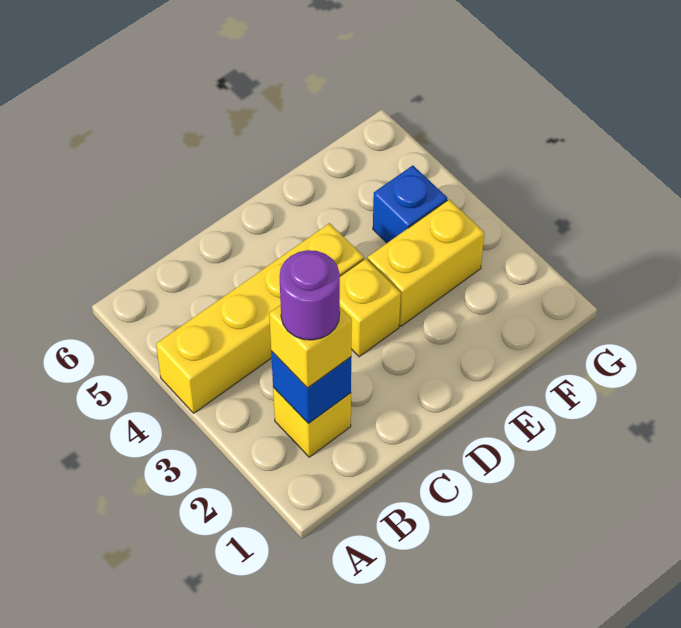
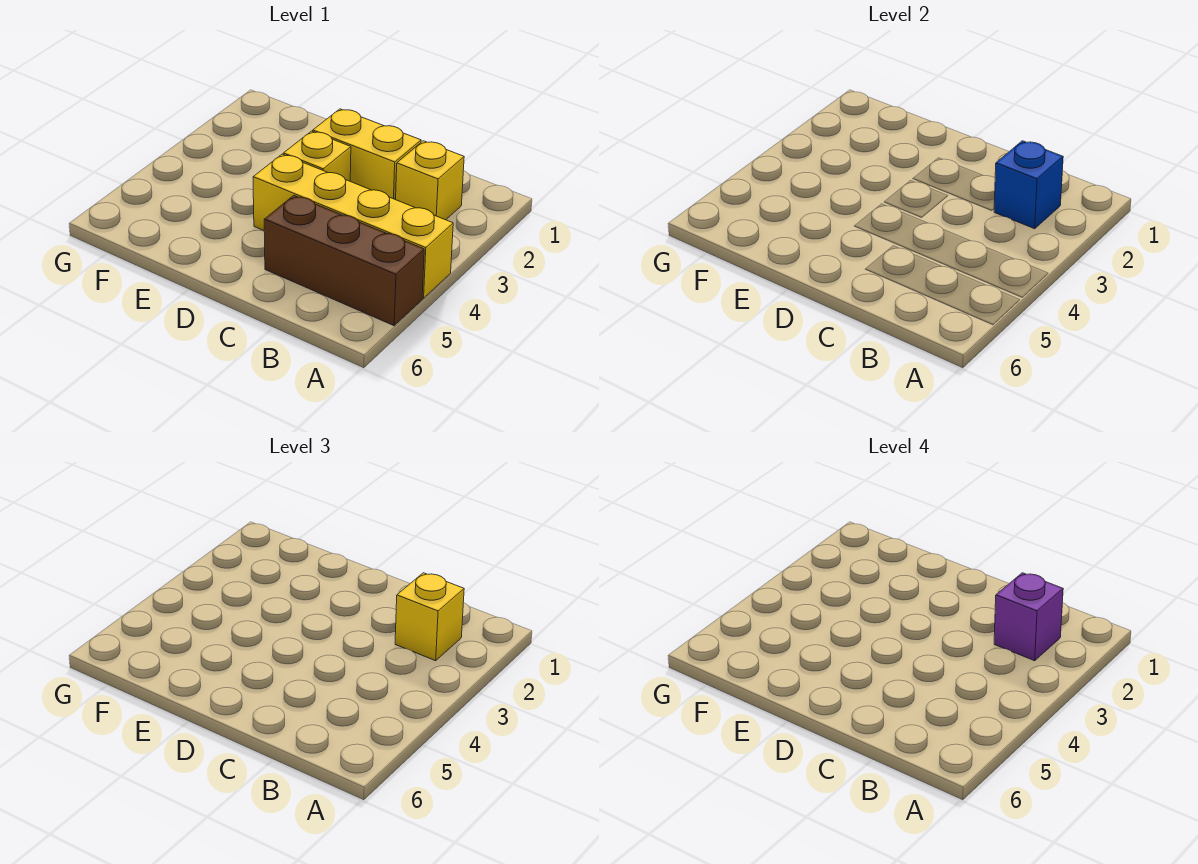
none -> brown 1x3 brick [264,195,424,326]
purple 1x1 round brick [280,250,340,340] -> purple 1x1 brick [994,573,1063,661]
yellow 1x2 brick [368,200,484,326] -> yellow 1x2 brick moved to [313,109,421,200]
blue 1x1 brick [373,166,447,243] -> none

